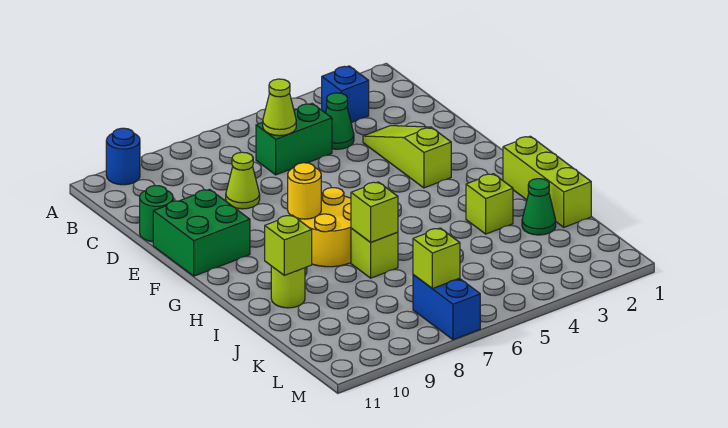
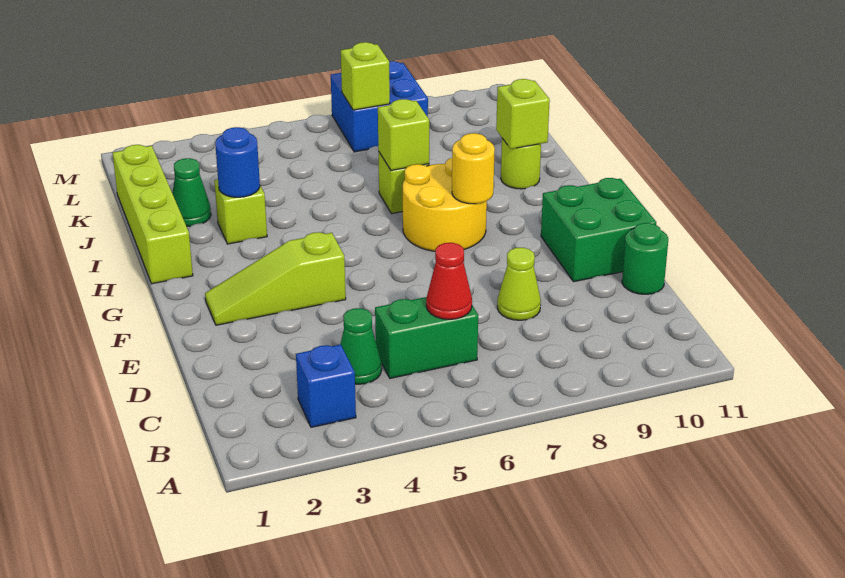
blue 1x1 round brick [106,128,140,185] -> blue 1x1 round brick moved to [215,127,260,197]
lime 1x1 cone [263,79,296,136] -> red 1x1 cone [426,243,472,319]
lime 1x3 slope [363,126,451,188] -> lime 1x3 slope turned to [205,232,346,325]
lime 1x3 brick [503,136,591,227] -> lime 1x4 brick [113,145,193,284]
blue 1x2 brick [413,275,480,340] -> blue 2x2 brick [331,61,428,152]

